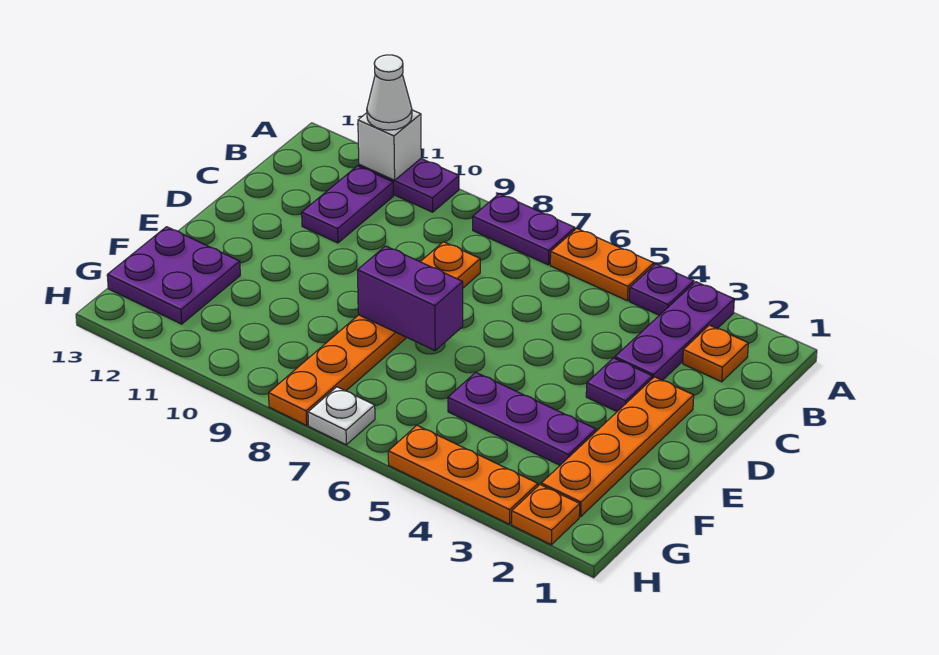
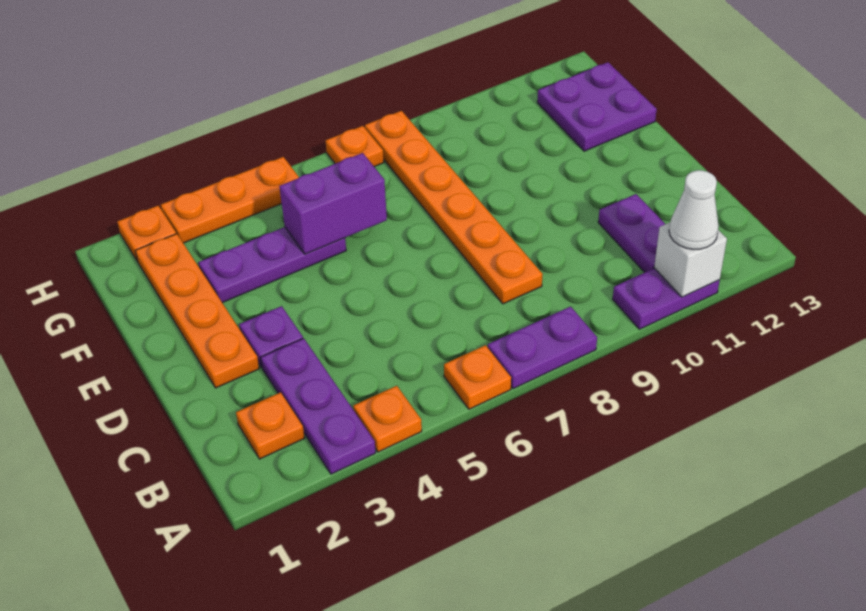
purple 1x1 plate [629,264,694,315] -> orange 1x1 plate [353,386,422,452]
orange 1x2 plate [550,228,654,301] -> orange 1x1 plate [444,345,511,409]
purple 1x2 brick [357,246,463,350] -> purple 1x2 brick moved to [279,153,387,254]
white 1x1 plate [308,387,375,445] -> orange 1x1 plate [326,126,384,167]

